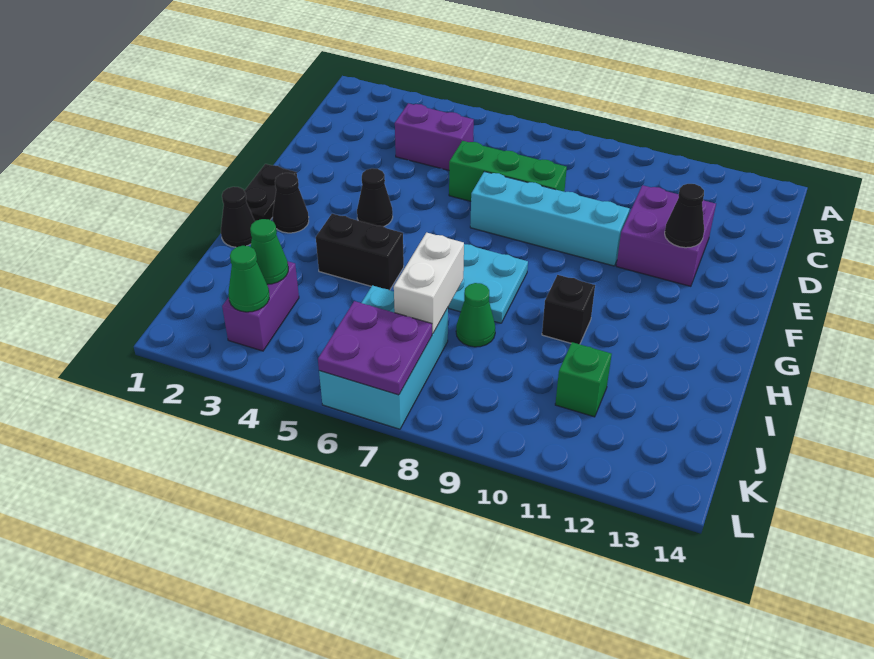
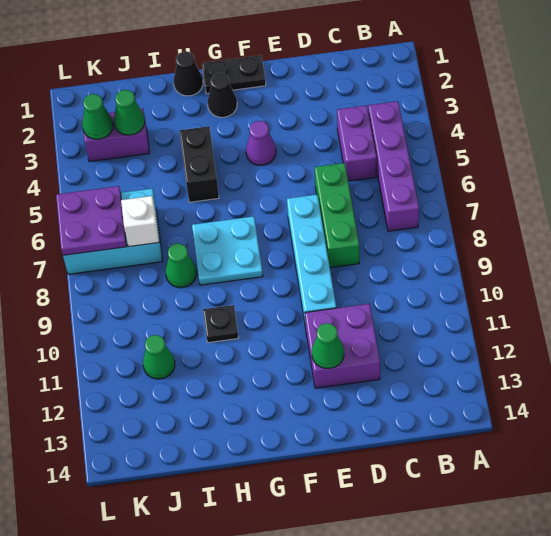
none -> purple 1x4 brick [368,101,419,231]
black 1x1 cone [665,184,704,248] -> green 1x1 cone [312,323,344,368]
black 1x1 cone [357,168,393,227] -> purple 1x1 cone [246,121,276,165]
black 1x1 brick [542,275,595,344] -> black 1x1 plate [203,305,239,343]
white 1x2 brick [394,233,464,334] -> white 1x1 brick [121,196,159,247]
green 1x1 brick [555,342,612,417] -> green 1x1 cone [143,335,175,379]

